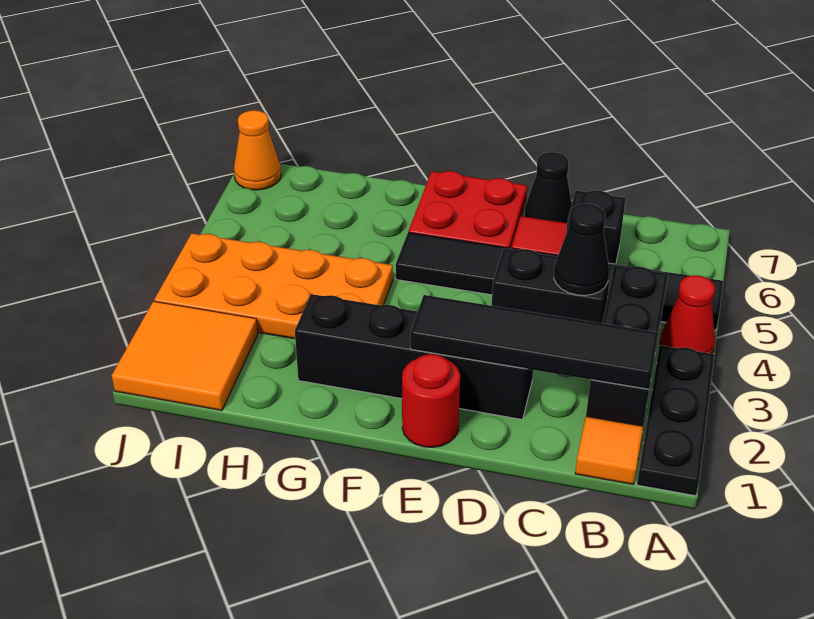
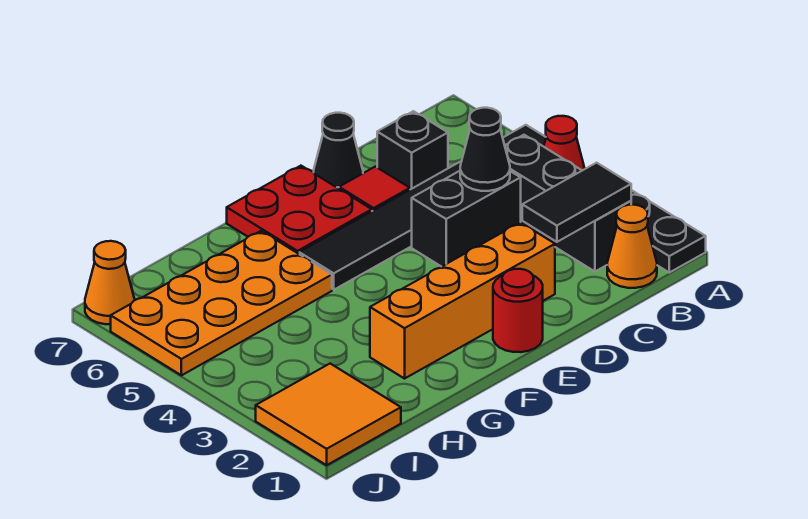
orange 1x1 tile [575,416,643,484] -> orange 1x1 cone [607,205,657,288]
black 1x4 tile [410,295,658,389] -> black 1x2 tile [522,163,631,242]
black 1x4 brick [295,294,533,419] -> orange 1x4 brick [370,222,555,379]
orange 2x4 plate [154,233,393,339] -> orange 2x4 plate moved to [111,231,332,375]

